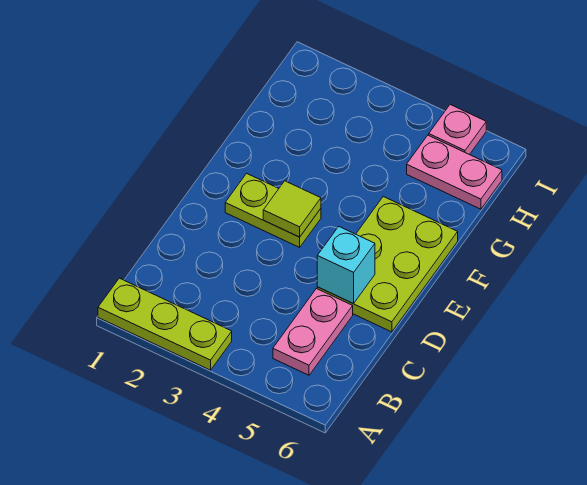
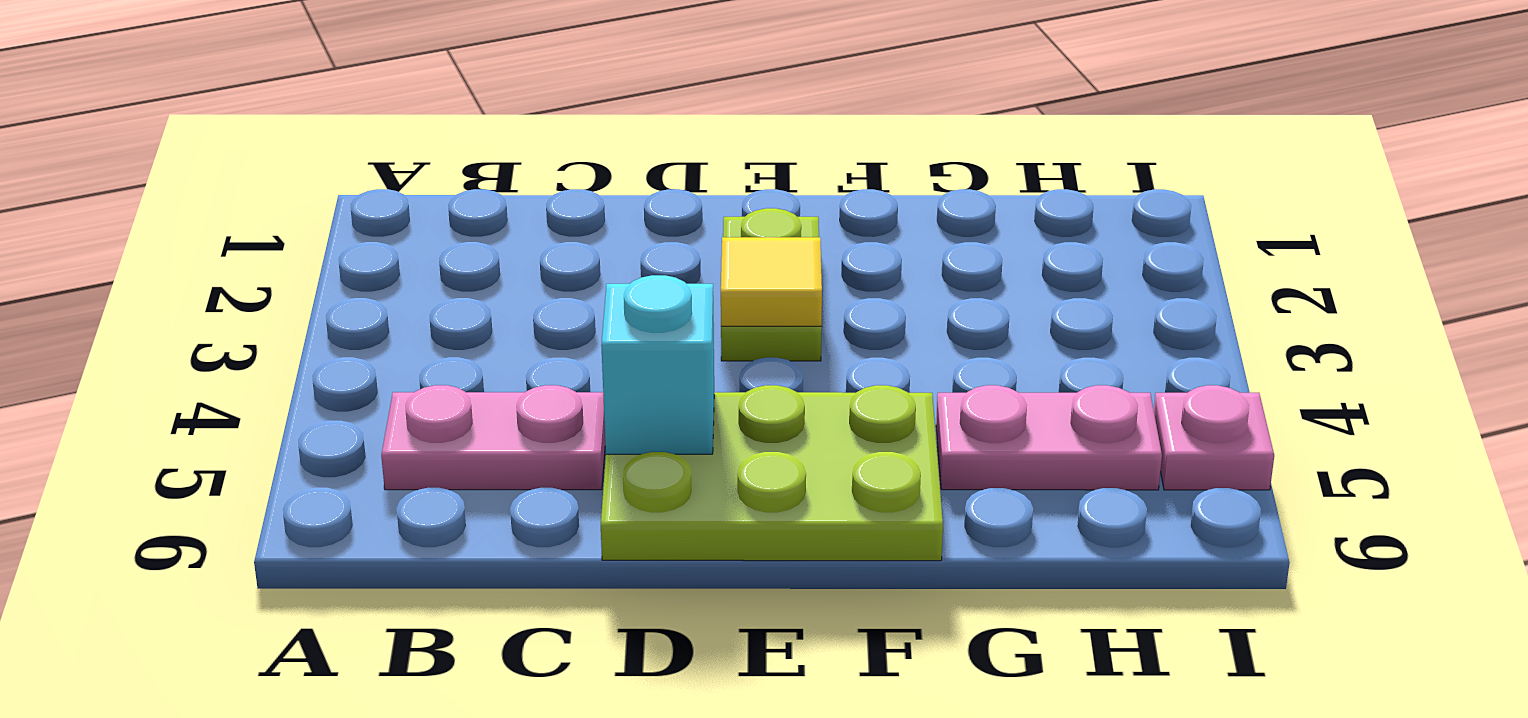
lime 1x3 plate [98,278,232,370] -> none
lime 1x1 tile [263,181,321,237] -> yellow 1x1 tile [721,237,822,326]
pink 1x2 plate [407,135,502,209] -> pink 1x2 plate turned to [936,385,1162,490]

